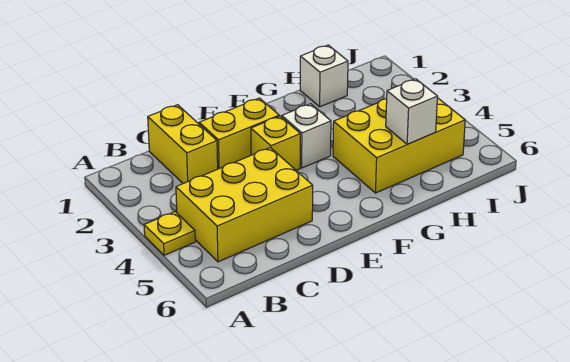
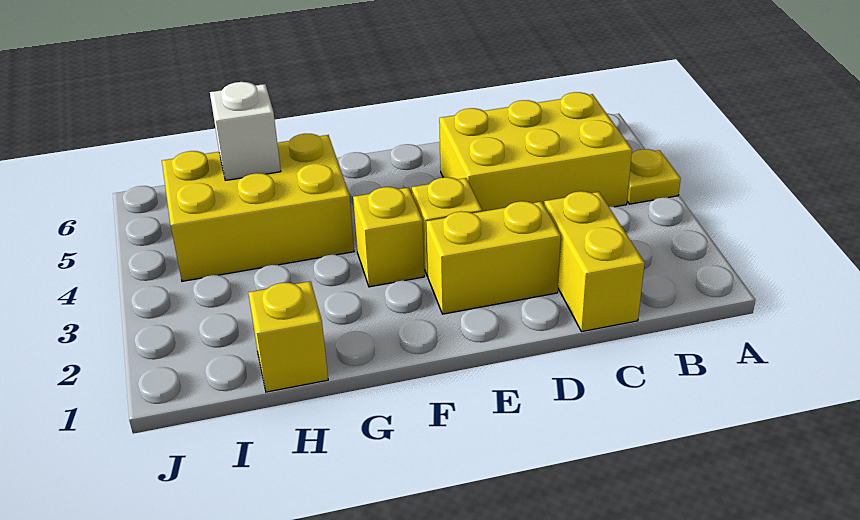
white 1x1 brick [282,104,331,168] -> yellow 1x1 brick [353,187,424,287]
white 1x1 brick [300,45,348,107] -> yellow 1x1 brick [248,281,328,392]

